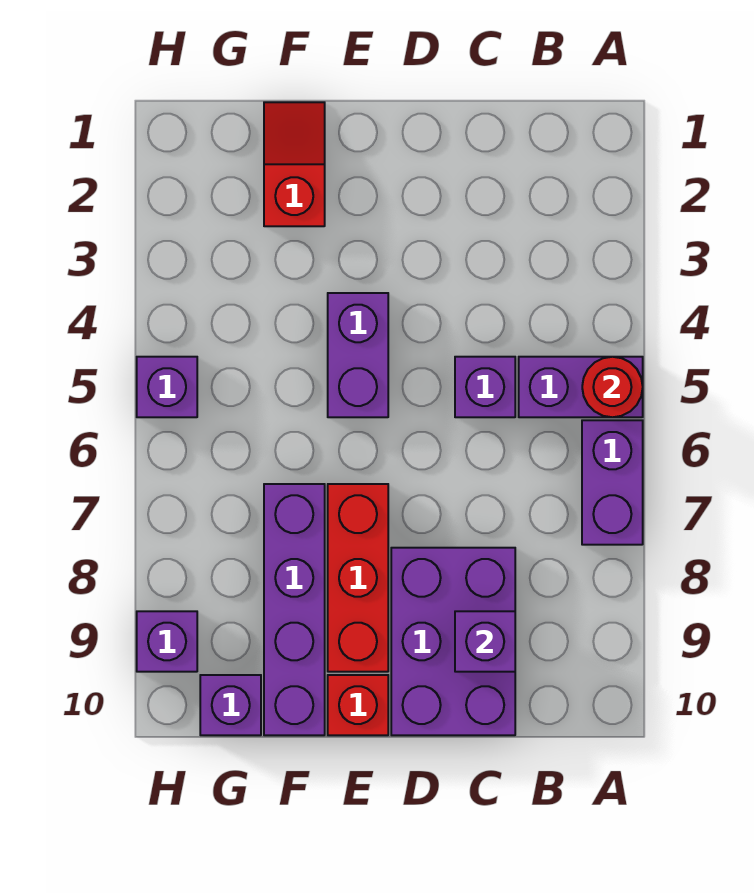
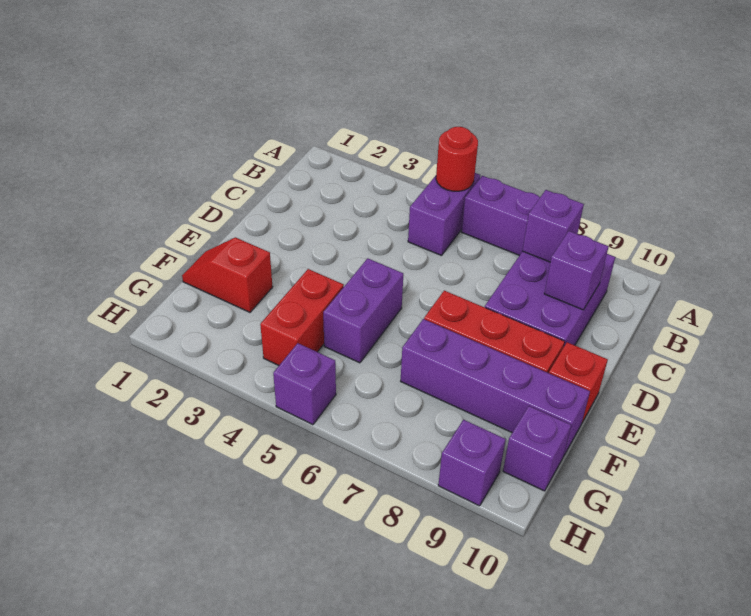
purple 1x1 brick [455,357,515,417] -> purple 1x1 brick moved to [522,190,584,262]
purple 2x3 brick [391,548,515,735] -> purple 2x3 brick turned to [485,251,615,346]
purple 1x2 brick [328,293,388,417] -> purple 1x2 brick turned to [323,258,403,363]
none -> red 1x2 brick [260,269,344,365]

